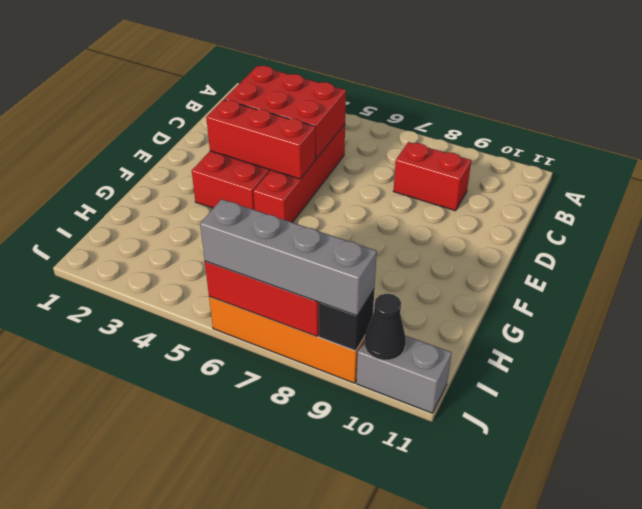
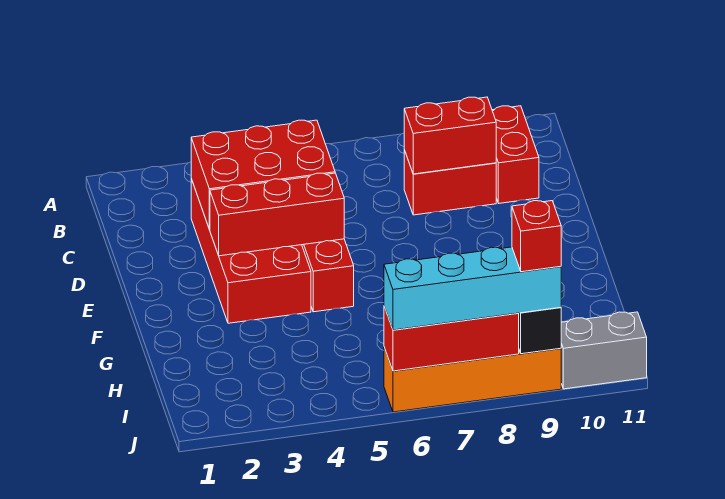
none -> red 1x2 brick [492,106,539,203]
none -> red 1x2 brick [404,97,496,174]
grey 1x4 brick [200,199,377,316] -> cyan 1x4 brick [384,247,561,330]
none -> red 1x1 brick [512,201,561,272]
black 1x1 cone [365,294,406,360] -> none

